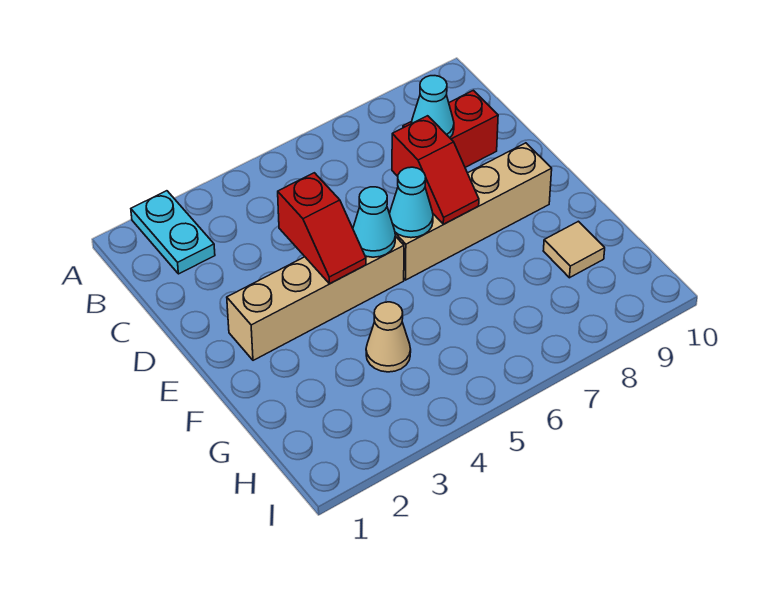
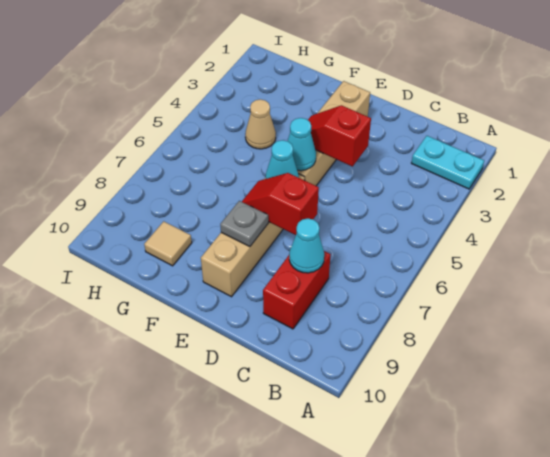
none -> grey 1x1 plate [220,201,268,247]

